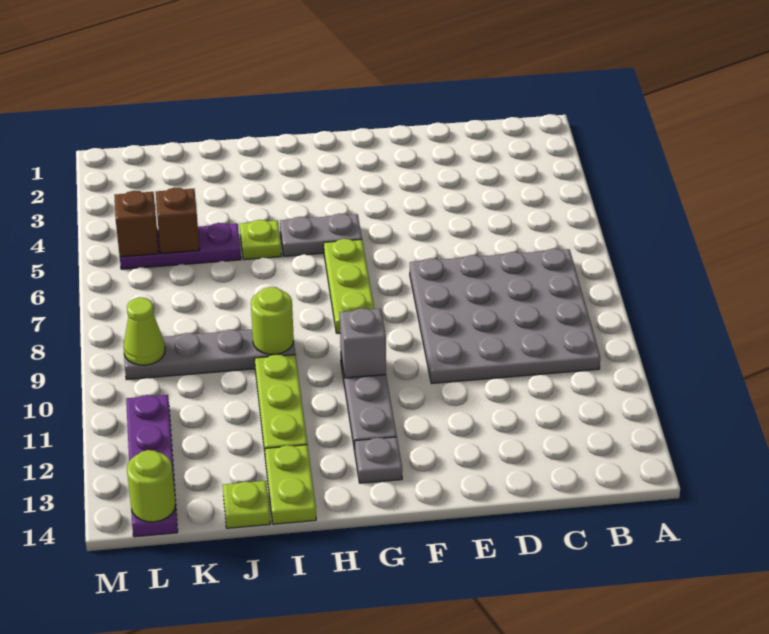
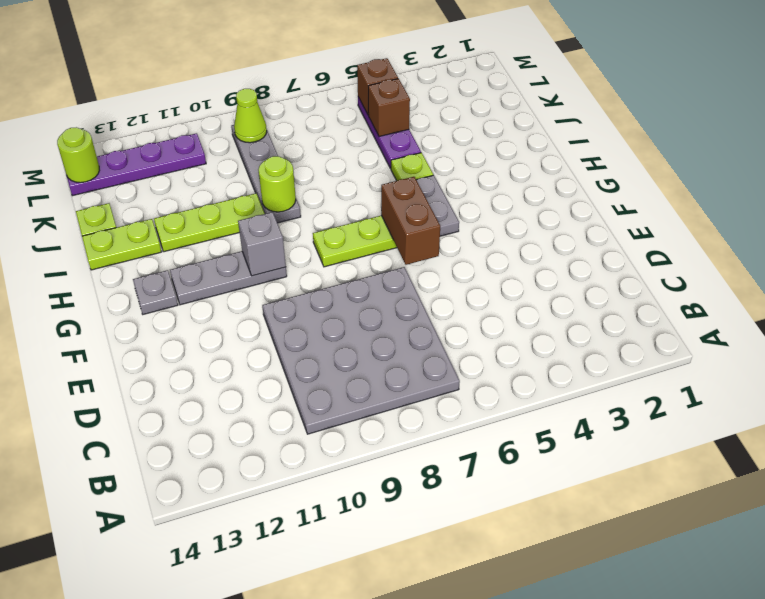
none -> brown 1x2 brick [381,177,440,265]

